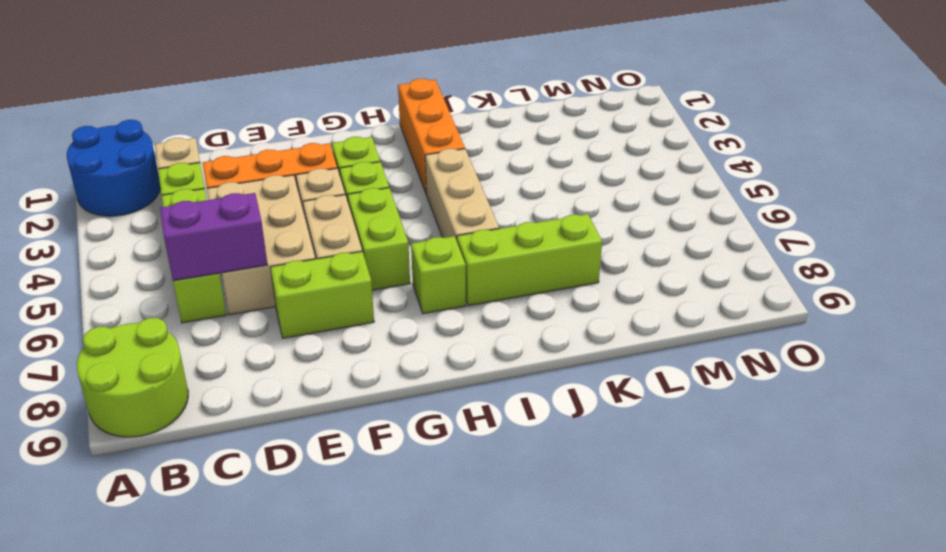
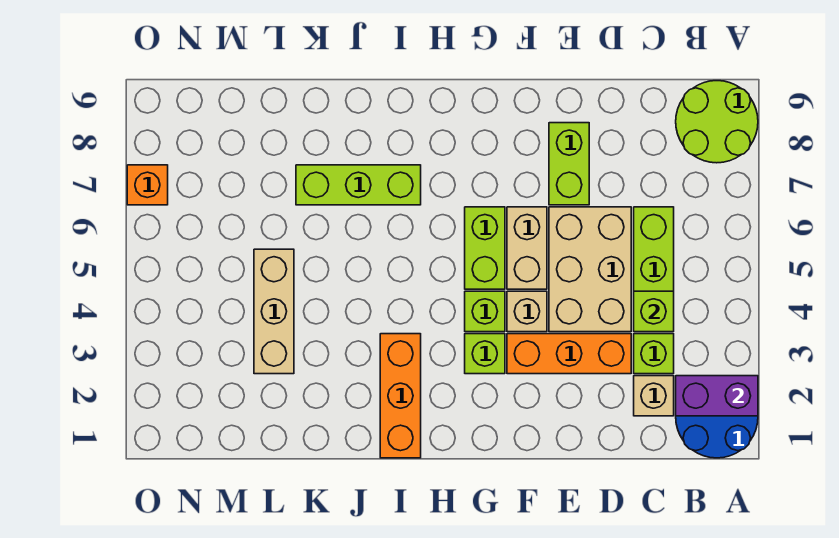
purple 1x2 brick [160,193,268,281] -> purple 1x2 brick moved to [676,376,758,416]
lime 1x2 brick [270,251,374,338] -> lime 1x2 brick turned to [549,123,589,205]
lime 1x1 brick [411,236,466,314] -> lime 1x1 brick moved to [634,291,674,332]
tan 1x3 brick [425,149,499,241] -> tan 1x3 brick moved to [254,249,294,374]
none -> orange 1x1 brick [127,165,168,205]

